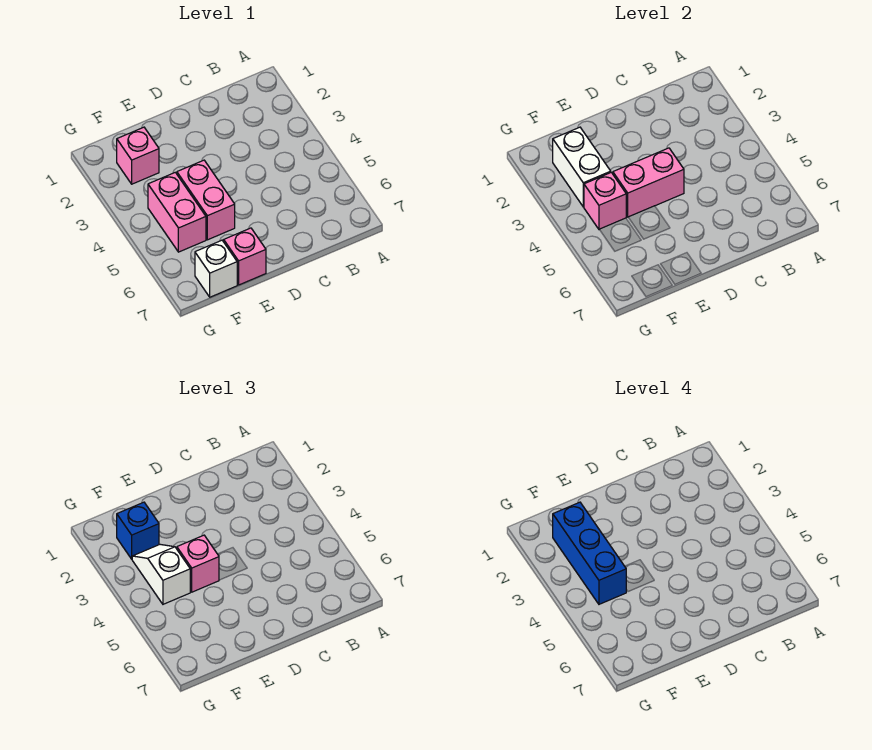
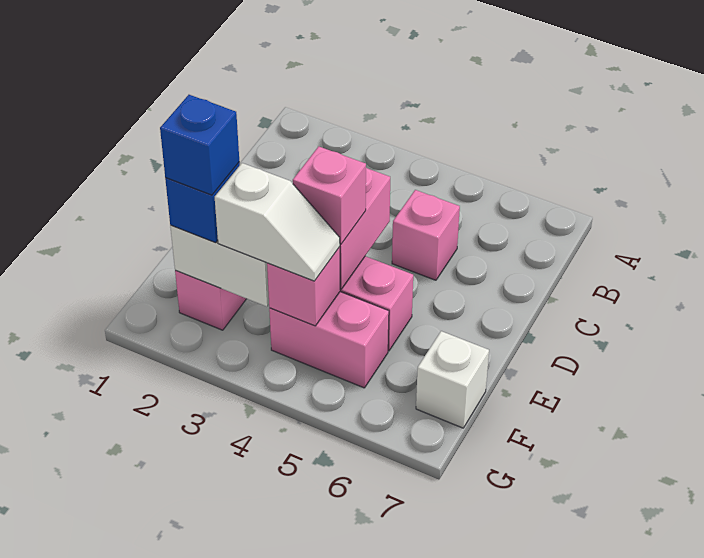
pink 1x1 brick [224,228,266,285] -> pink 1x1 brick moved to [392,190,460,280]
blue 1x3 brick [553,502,626,604] -> blue 1x1 brick [160,95,239,195]
white 1x2 slope [132,544,190,604] -> white 1x2 slope turned to [215,163,340,281]

